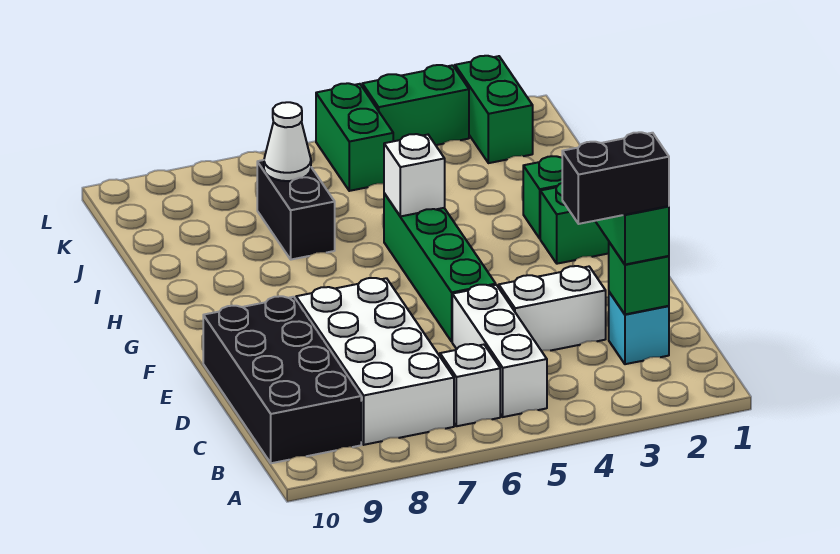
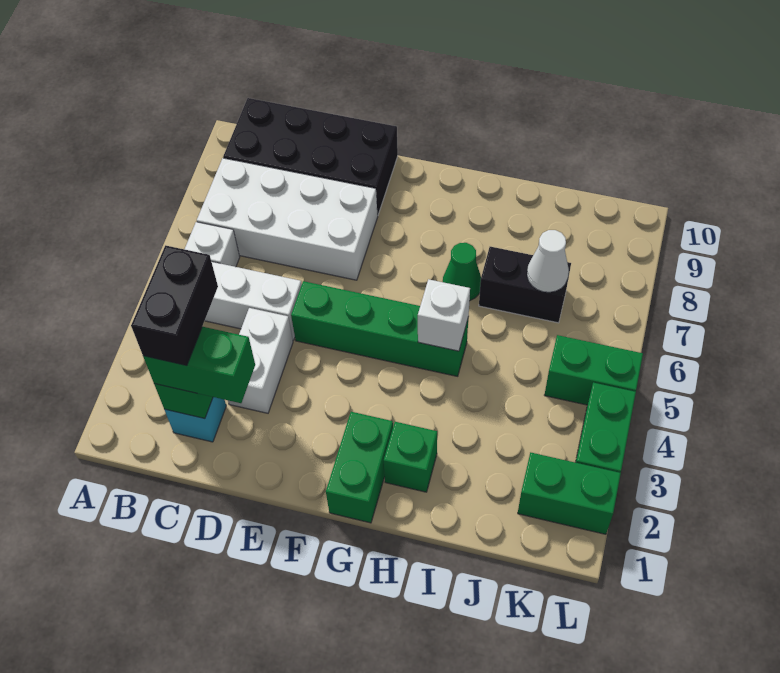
none -> green 1x1 cone [443,243,481,301]

